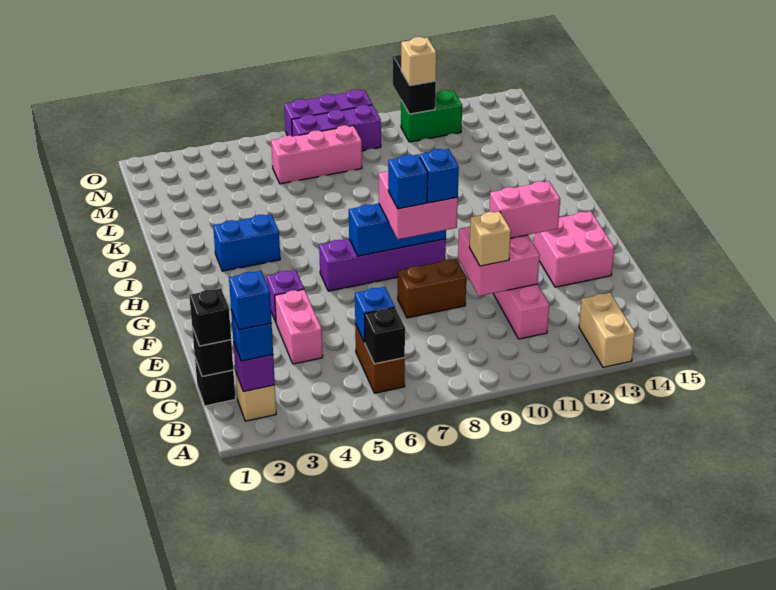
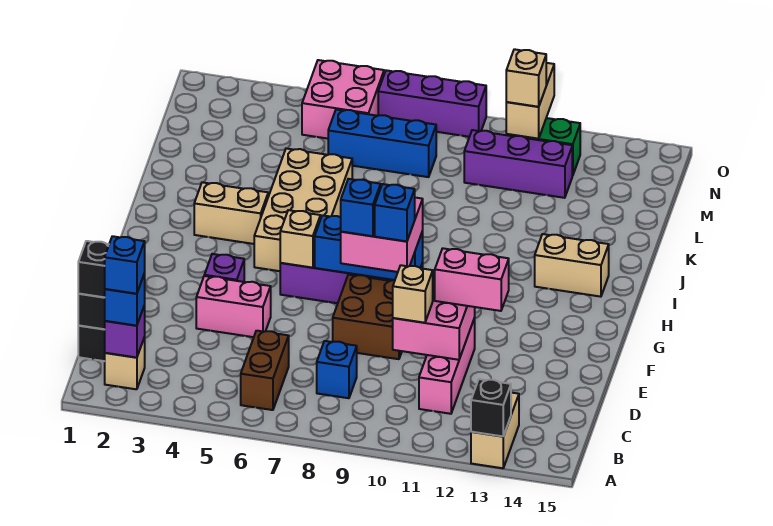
black 1x1 brick [365,307,405,364] -> black 1x1 brick moved to [471,379,511,436]
blue 1x1 brick [355,287,395,342] -> blue 1x1 brick moved to [317,341,357,398]
pink 1x2 brick [275,290,323,364] -> pink 1x2 brick turned to [196,276,271,337]
brown 1x2 brick [398,259,466,318] -> brown 2x2 brick [333,275,402,359]
pink 2x2 brick [534,211,614,287] -> pink 2x2 brick moved to [302,60,384,139]
none -> tan 1x1 brick [280,210,320,268]
none -> tan 2x4 brick [254,149,352,271]
blue 1x2 brick [213,214,280,271] -> tan 1x2 brick [194,182,268,244]
none -> tan 1x2 brick [535,234,609,297]
pink 1x3 brick [271,125,362,184] -> blue 1x3 brick [328,109,436,177]
purple 1x3 brick [292,105,381,151] -> purple 1x3 brick moved to [464,130,572,198]
black 1x2 brick [393,55,436,114] -> tan 1x2 brick [506,63,554,139]

